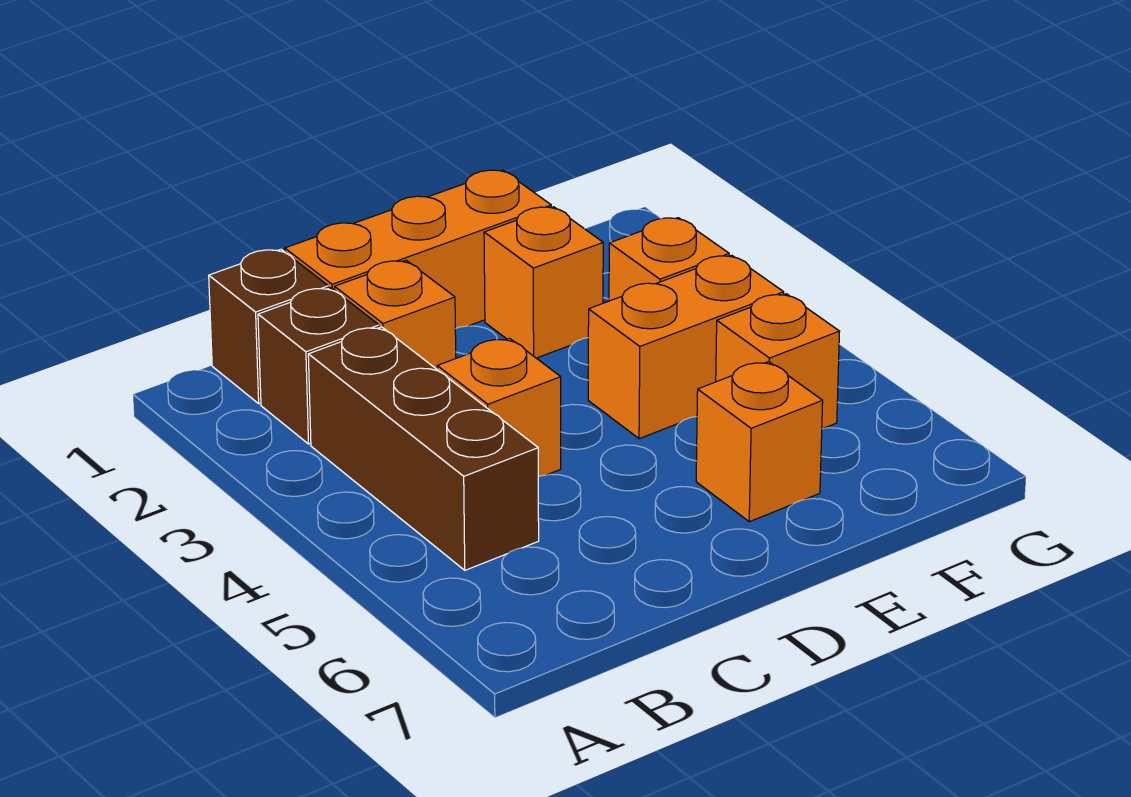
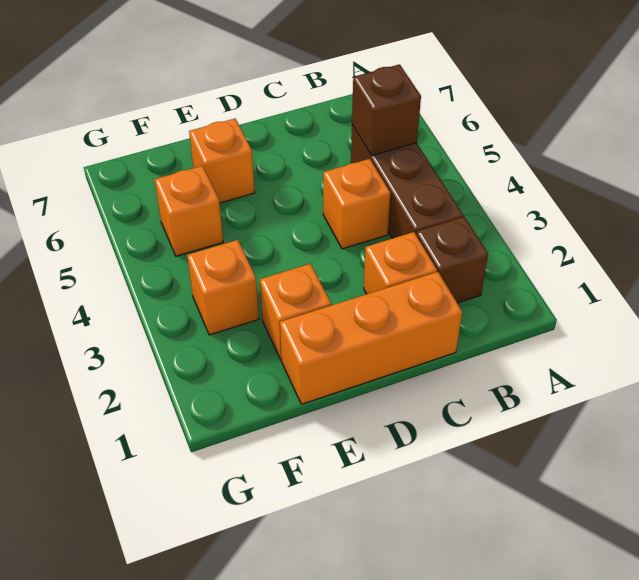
brown 1x1 brick [209,250,329,404] -> brown 1x1 brick moved to [352,64,421,156]
orange 1x2 brick [588,255,784,439] -> none

